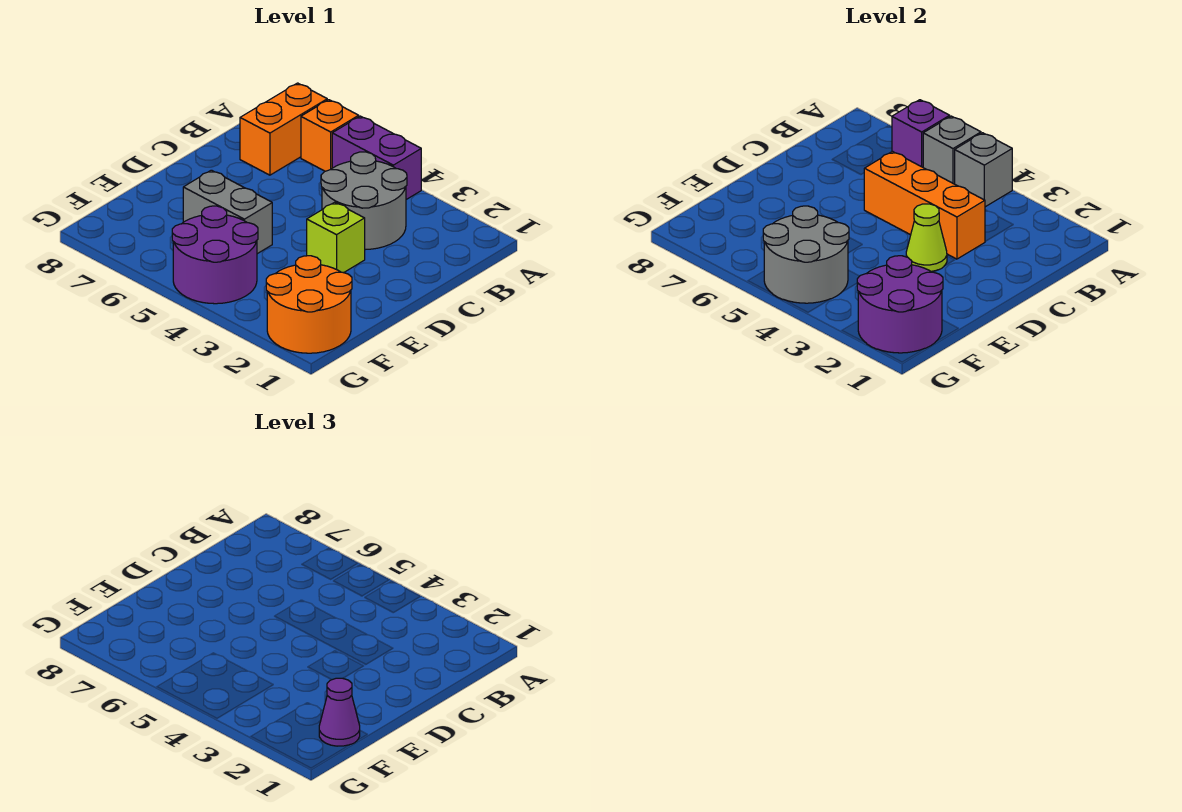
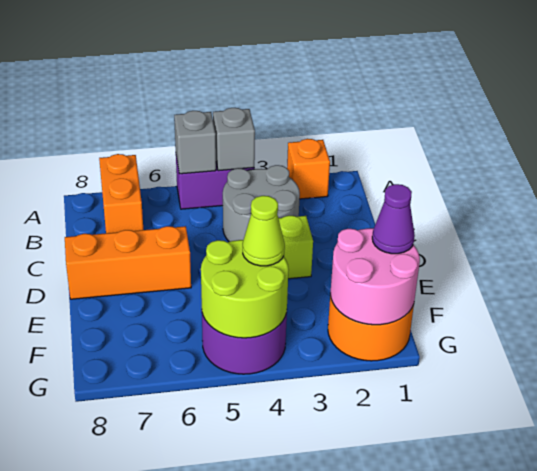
orange 1x1 brick [301,100,359,171] -> orange 1x1 brick moved to [287,139,330,199]
purple 1x1 brick [892,100,950,167] -> none
orange 1x3 brick [864,152,985,259] -> orange 1x3 brick moved to [65,226,191,299]
lime 1x1 cone [906,204,947,271] -> lime 1x1 cone moved to [243,196,285,266]
grey 1x2 brick [183,170,272,254] -> none
purple 2x2 round brick [857,256,943,353] -> pink 2x2 round brick [330,228,420,325]
grey 2x2 round brick [763,206,849,303] -> lime 2x2 round brick [201,240,289,338]

